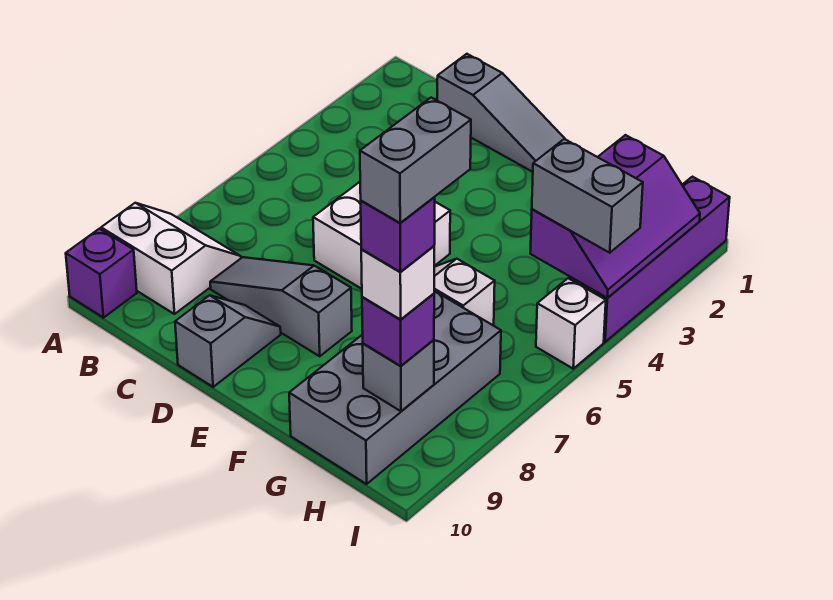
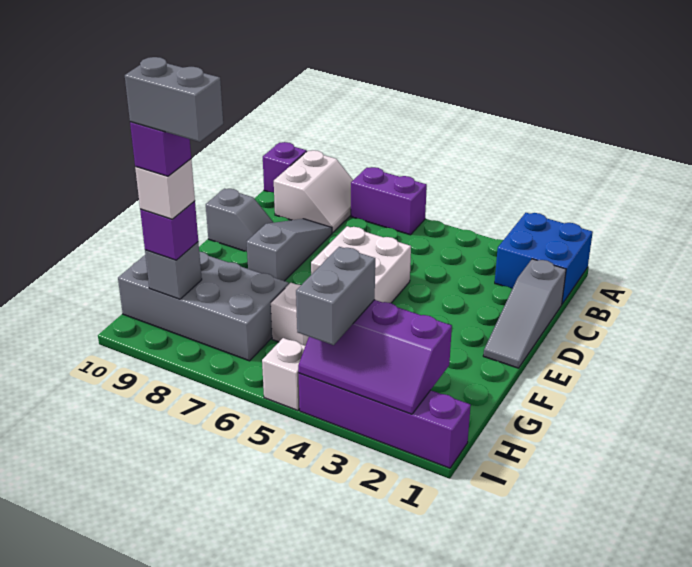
none -> blue 2x2 brick [495,213,593,304]
none -> purple 1x2 brick [351,167,427,235]

